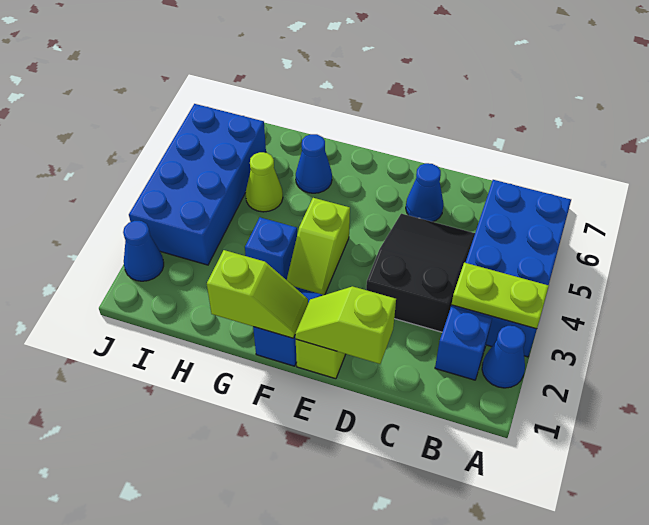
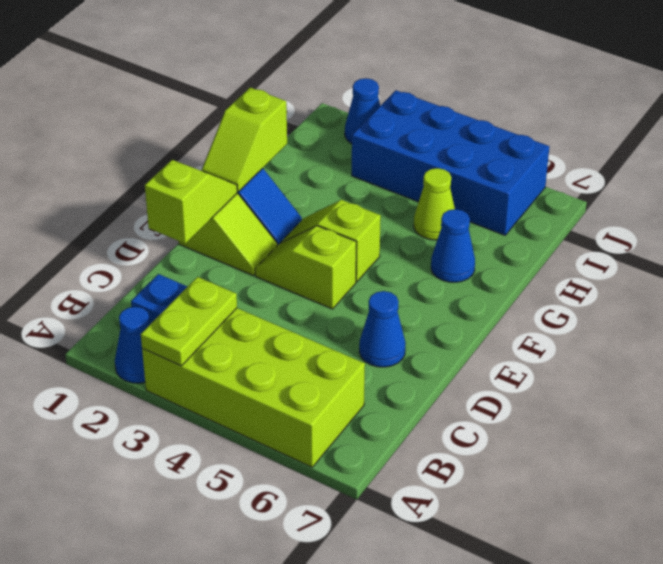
blue 2x4 brick [451,180,571,357] -> lime 2x4 brick [142,308,365,467]
black 2x3 slope [366,214,475,332] -> none
none -> lime 1x2 slope [255,226,356,309]
blue 1x1 brick [245,217,297,280] -> none

